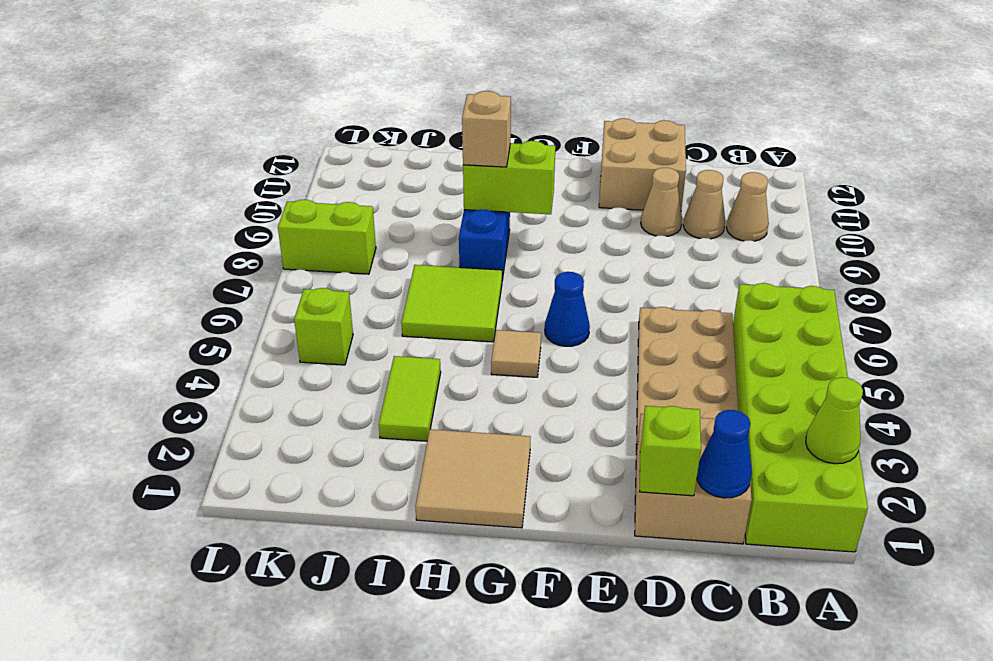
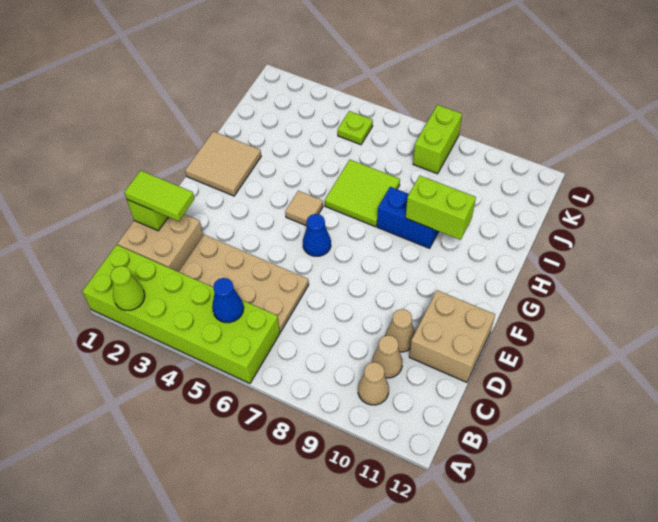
blue 1x1 cone [697,410,752,498] -> blue 1x1 cone moved to [212,278,244,323]
lime 1x2 brick [463,141,555,214] -> lime 1x2 brick turned to [406,176,476,240]
tan 1x1 brick [462,91,511,167] -> none
lime 1x2 tile [379,356,441,441] -> lime 1x2 tile moved to [124,170,194,221]
lime 1x1 brick [294,288,353,365] -> lime 1x1 plate [338,111,373,145]

